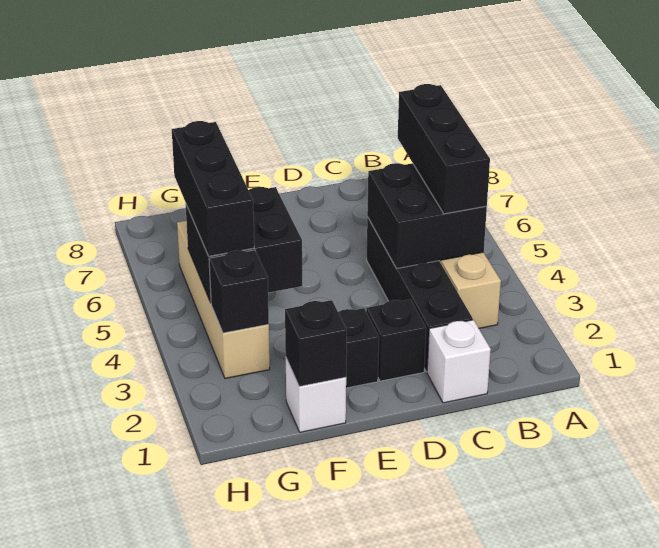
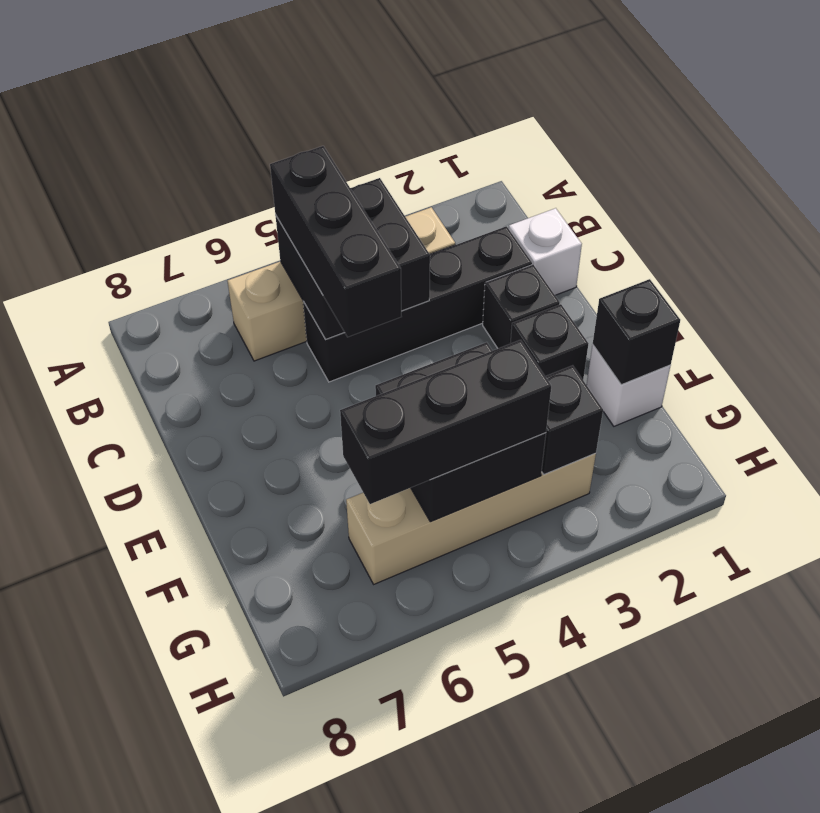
black 1x3 brick [398,84,490,214] -> black 1x3 brick turned to [270,146,402,337]

